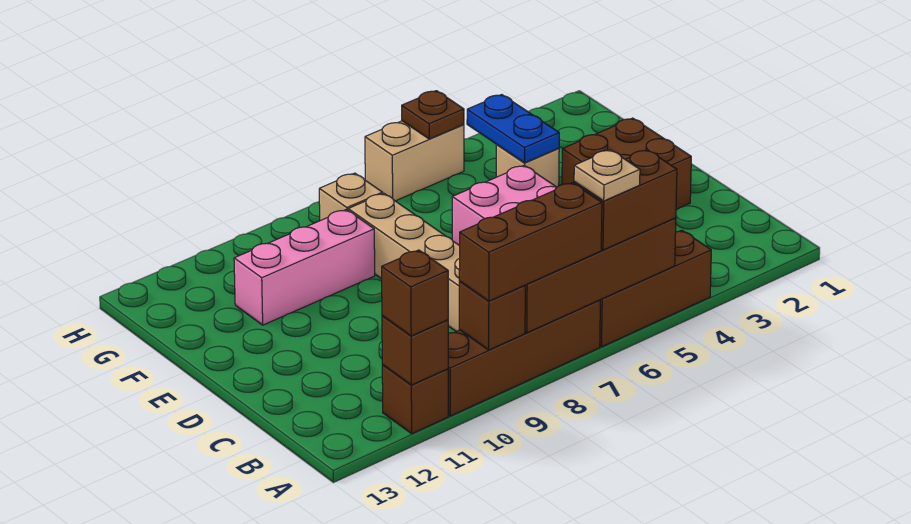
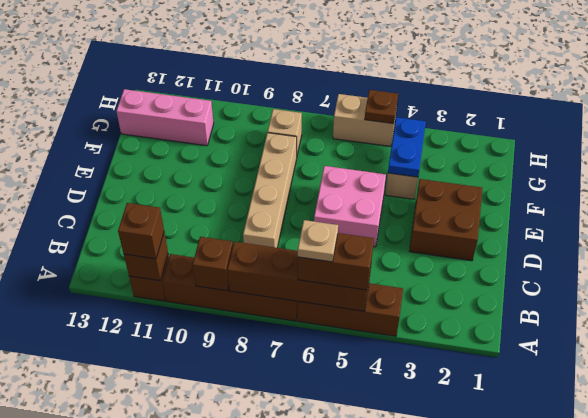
brown 1x3 brick [459,183,602,301] -> none
pink 1x3 brick [234,210,375,325] -> pink 1x3 brick moved to [116,89,214,146]

